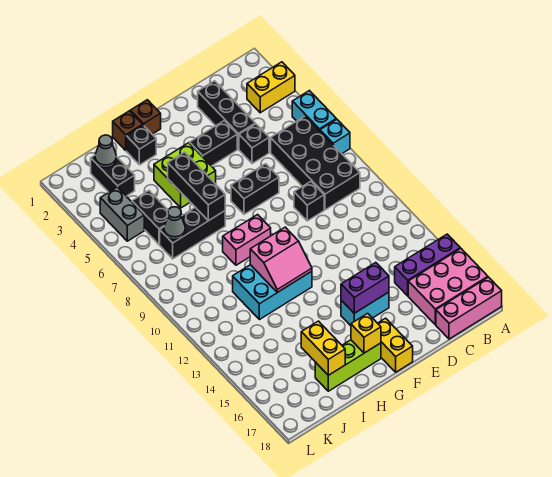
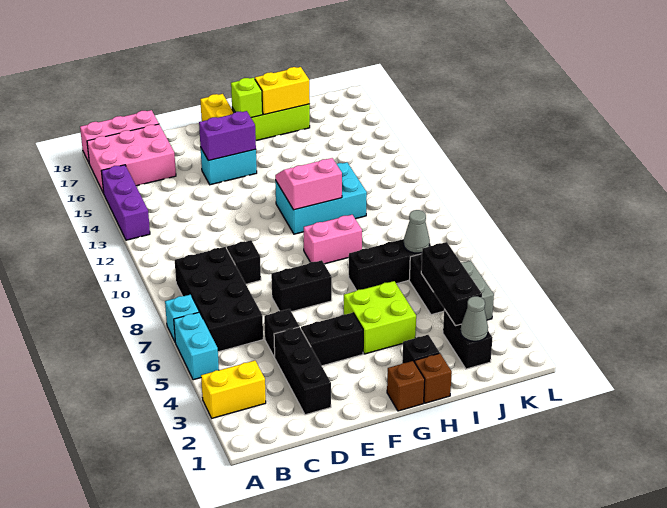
purple 1x3 brick [395,234,460,296] -> purple 1x3 brick turned to [101,165,150,240]
yellow 1x1 brick [351,313,381,353] -> lime 1x1 brick [231,78,263,118]
black 1x3 brick [168,152,225,221] -> black 1x3 brick moved to [421,242,482,326]
yellow 1x2 brick [301,321,345,375] -> yellow 1x2 brick turned to [255,67,310,115]

